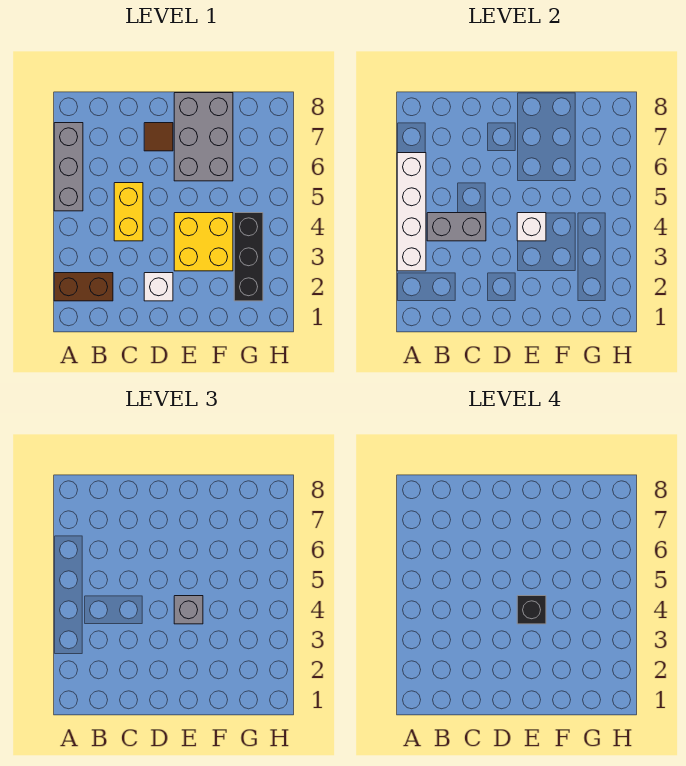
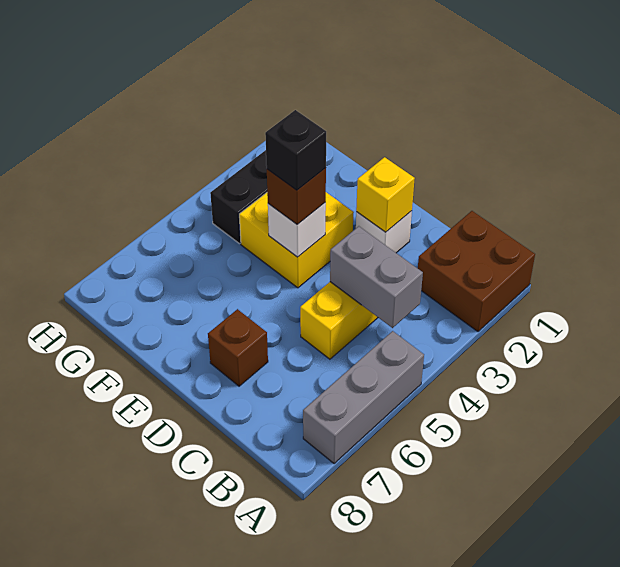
brown 1x2 brick [54,273,113,301] -> brown 2x2 brick [418,211,535,332]
white 1x4 brick [397,153,426,271] -> none
none -> yellow 1x1 brick [356,157,415,232]
brown 1x1 tile [144,123,173,151] -> brown 1x1 brick [208,309,268,386]
grey 1x1 brick [174,596,203,624] -> brown 1x1 brick [267,168,326,225]
grey 2x3 brick [174,93,233,181] -> none

